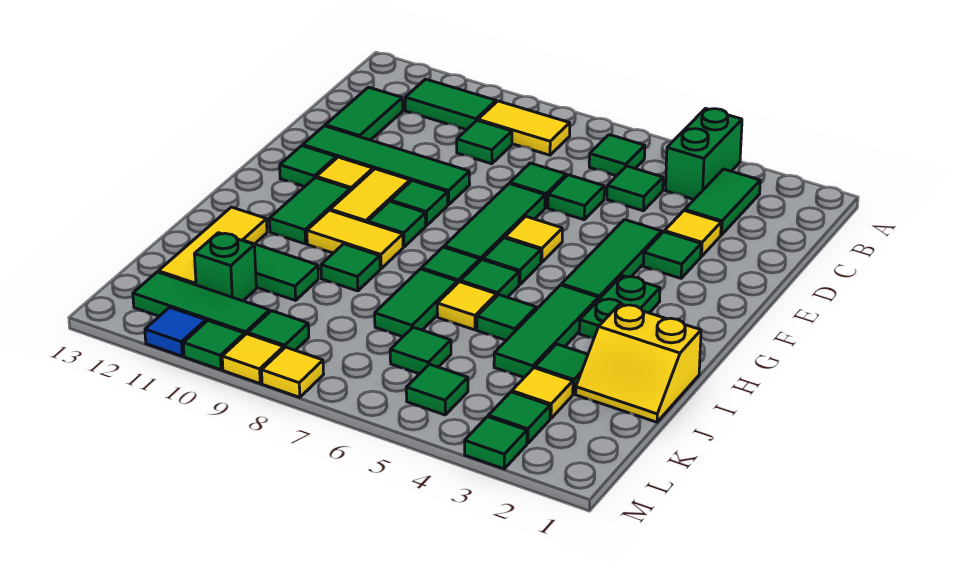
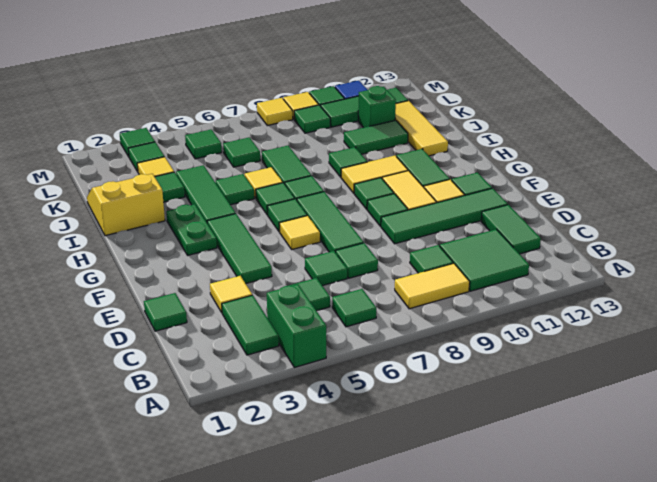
green 1x2 tile [405,79,496,130] -> green 2x2 tile [440,229,529,291]
green 1x1 tile [643,232,701,278] -> green 1x1 tile moved to [144,293,187,331]

